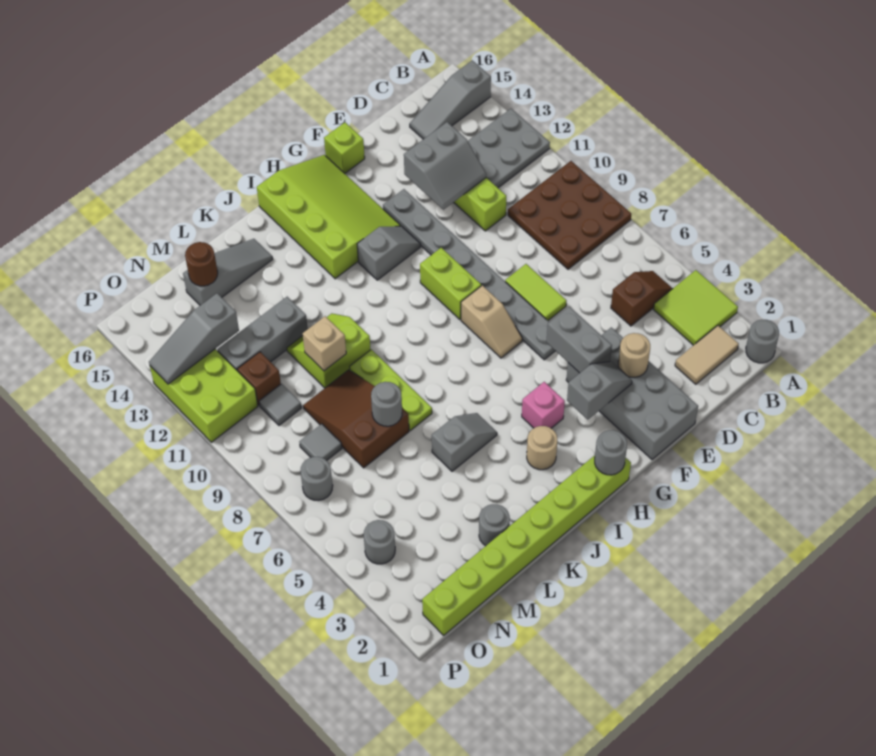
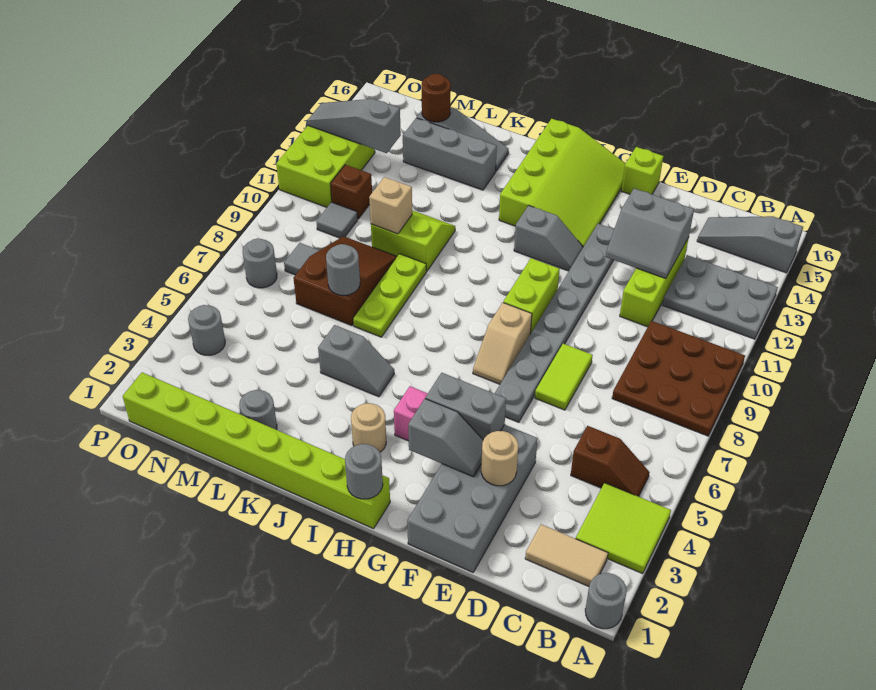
grey 1x2 brick [546,306,612,373] -> grey 1x2 brick turned to [425,373,506,440]
grey 1x3 brick [218,297,308,371] -> grey 1x3 brick moved to [403,118,497,190]

